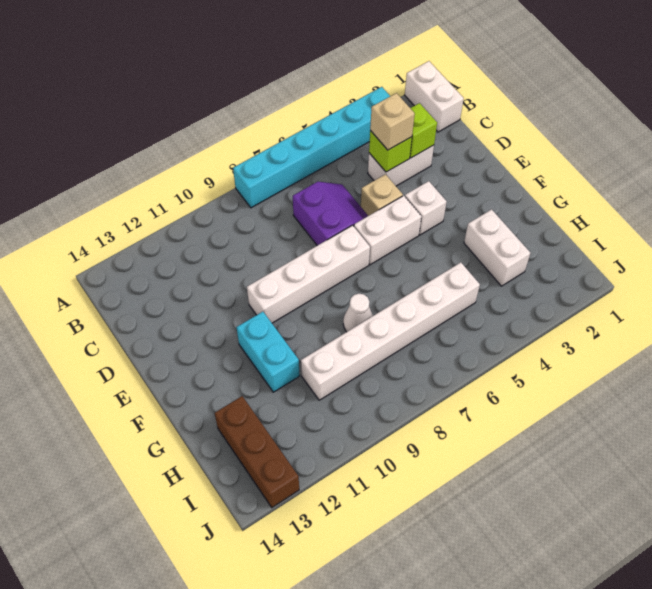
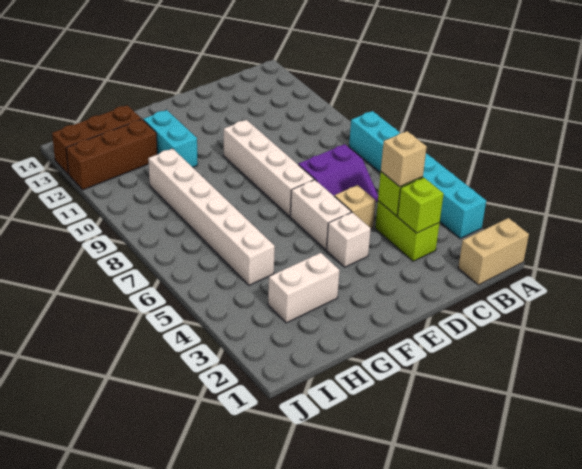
white 1x2 brick [405,61,464,132] -> tan 1x2 brick [458,218,529,285]
white 1x2 brick [368,145,434,186] -> lime 1x2 brick [375,201,439,261]
cyan 1x2 brick [236,312,300,392] -> cyan 1x2 brick turned to [143,110,198,167]
white 1x1 cone [343,294,373,332] -> none
none -> brown 1x3 brick [66,119,157,190]

